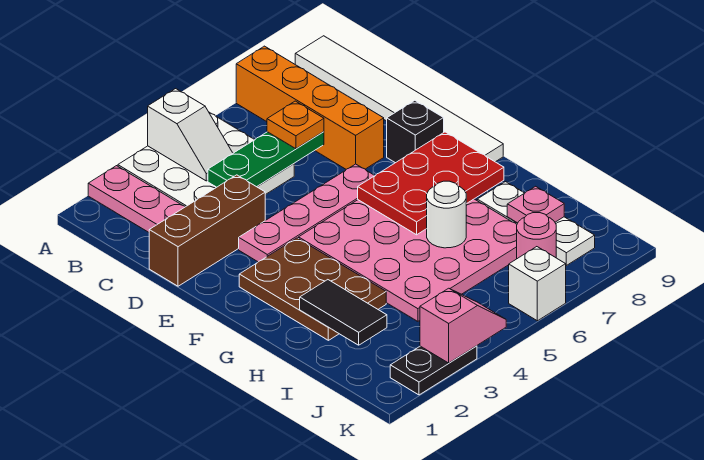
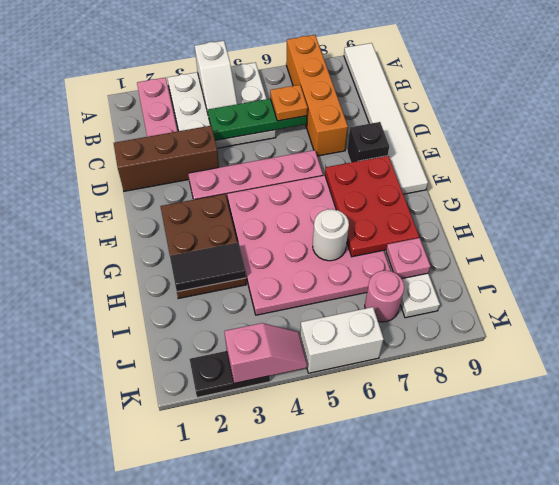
red 2x3 plate [358,132,504,235] -> red 2x3 plate turned to [325,156,419,257]
black 1x2 tile [300,280,387,345] -> black 1x2 tile turned to [170,242,246,292]
white 1x1 brick [509,247,566,321] -> white 1x2 brick [300,307,384,373]

